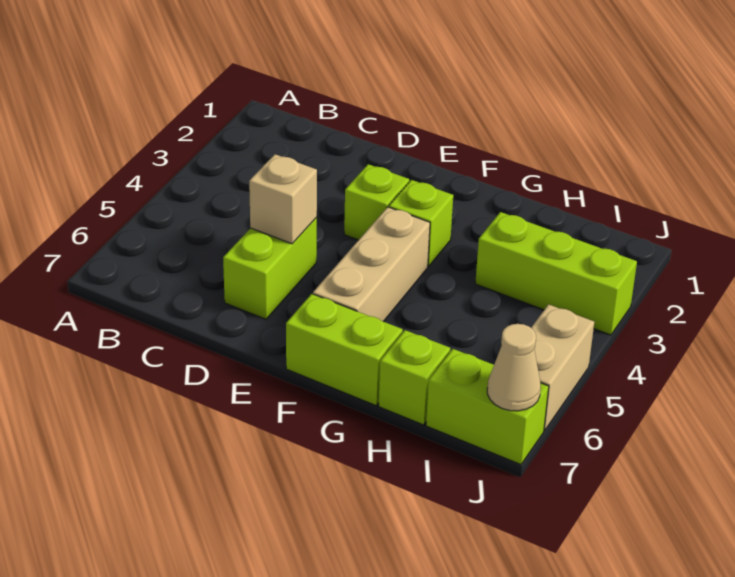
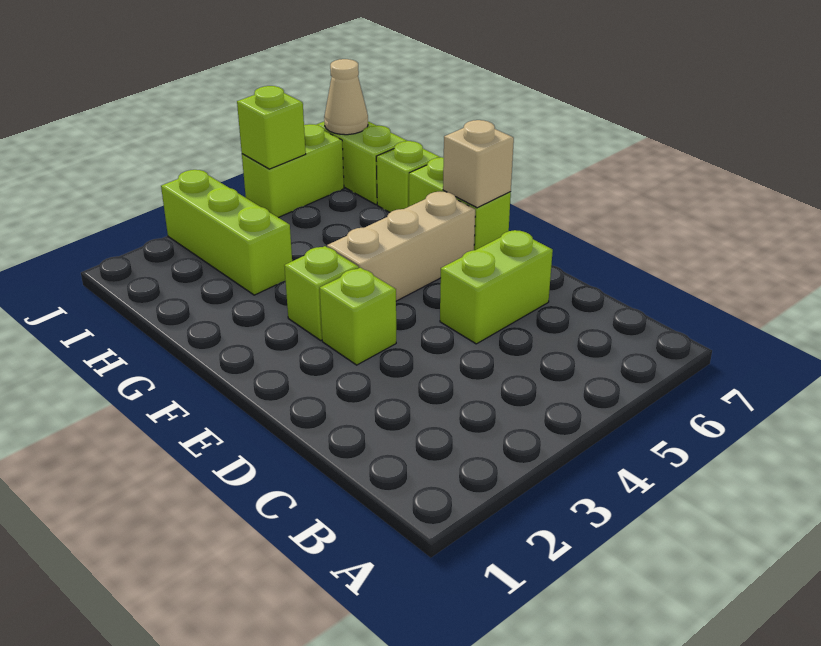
tan 1x1 brick [249,154,317,244] -> tan 1x1 brick moved to [443,120,514,208]
tan 1x2 brick [531,304,594,430] -> lime 1x2 brick [242,124,344,218]
none -> lime 1x1 brick [237,86,306,169]

